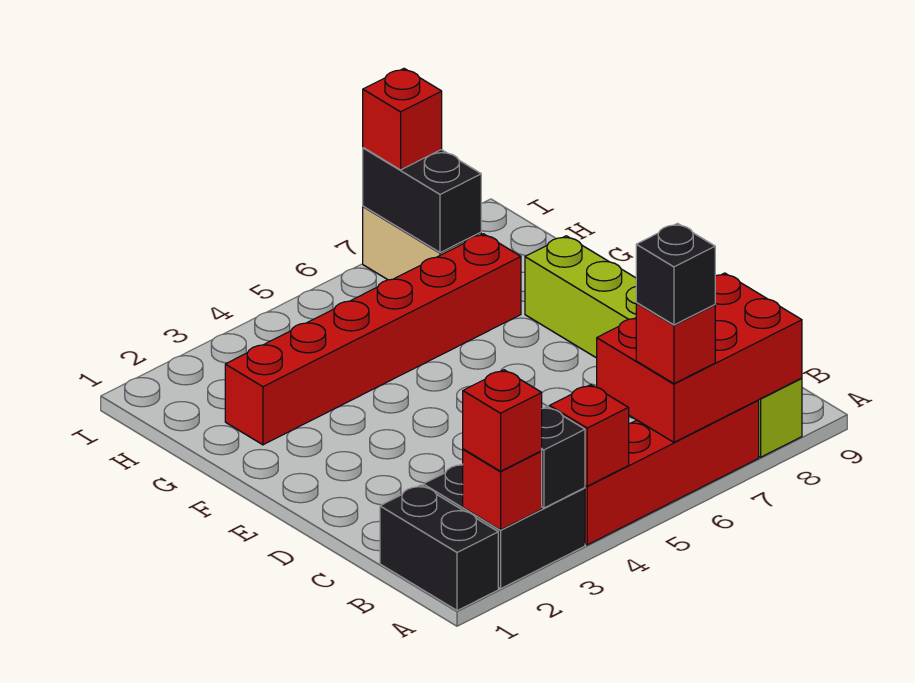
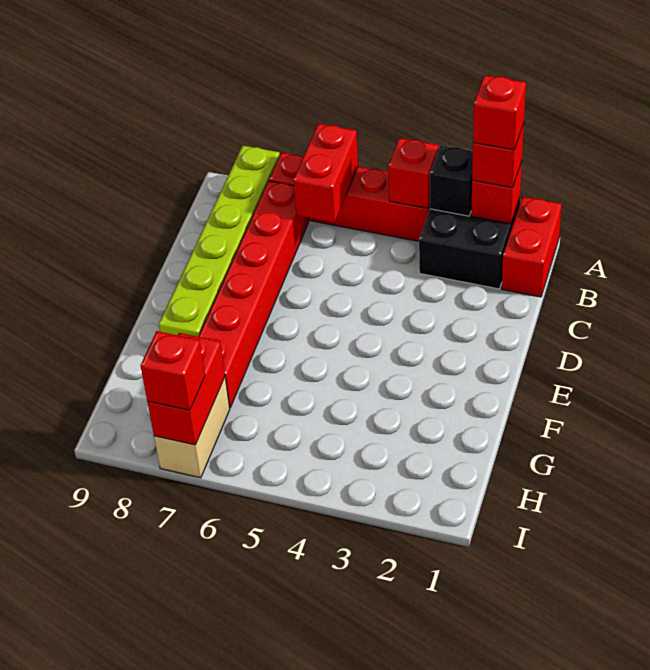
black 1x2 brick [380,485,498,611] -> red 1x2 brick [502,196,562,297]
red 2x3 brick [597,273,802,442] -> red 1x2 brick [293,123,358,223]
red 1x1 brick [636,303,715,384] -> red 1x1 brick moved to [473,75,526,150]
black 1x1 brick [636,224,715,325] -> none
red 1x6 brick [225,234,521,445] -> red 1x6 brick turned to [199,181,309,408]
black 1x2 brick [363,148,481,253] -> red 1x2 brick [148,333,225,445]

